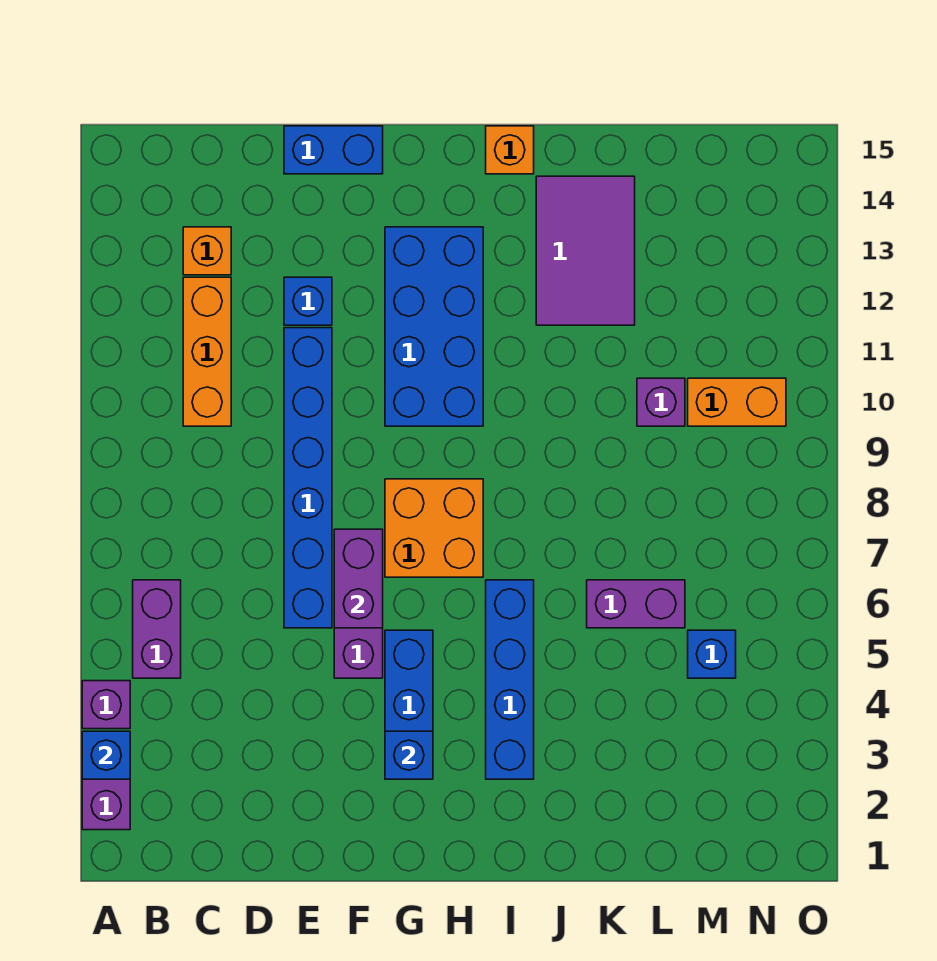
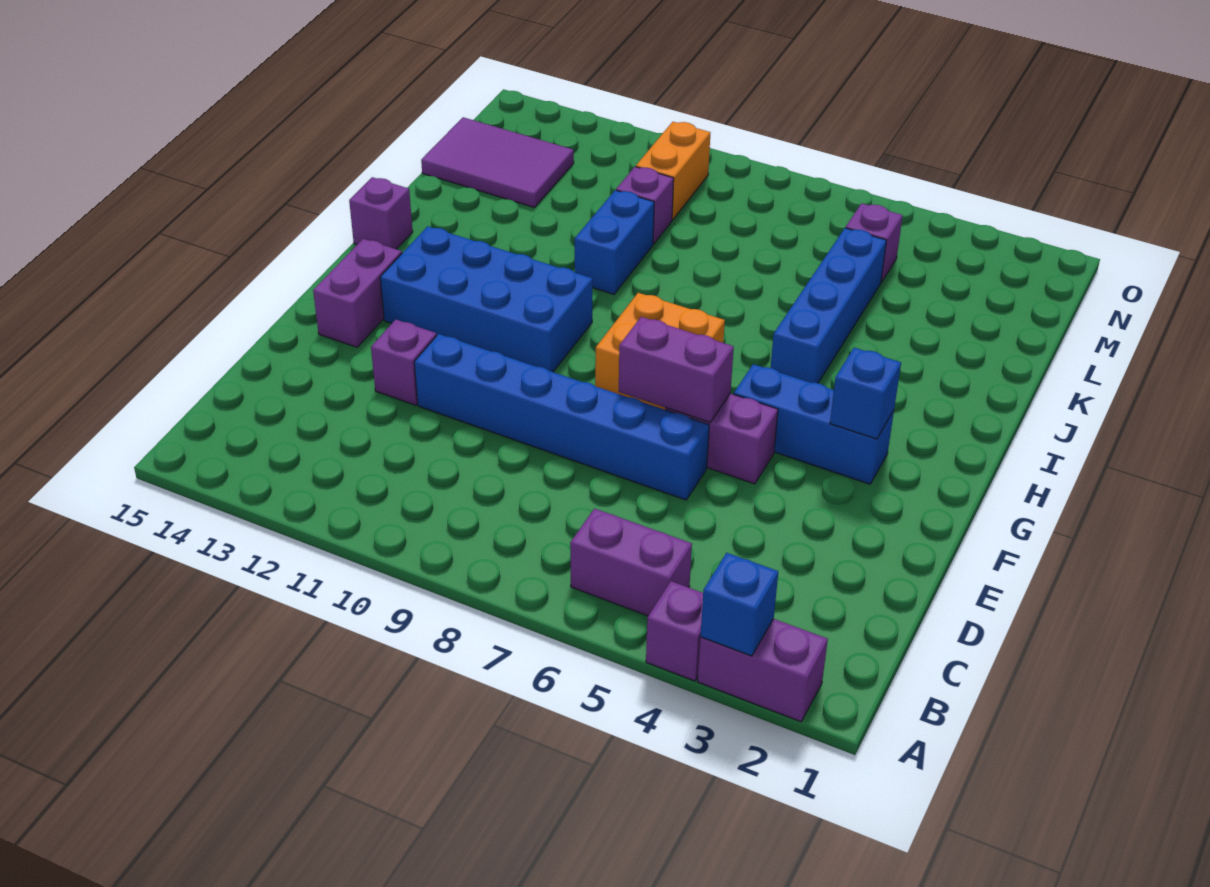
orange 1x3 brick [183,277,231,426] -> none
orange 1x1 brick [183,227,231,275] -> none
blue 1x1 brick [284,277,332,325] -> purple 1x1 brick [371,320,437,405]
blue 1x2 brick [284,126,383,174] -> blue 1x2 brick moved to [575,190,654,294]
blue 1x4 brick [486,580,534,779] -> blue 1x4 brick turned to [771,228,887,383]
orange 1x1 brick [486,126,534,174] -> purple 1x1 brick [349,177,413,249]
purple 2x3 tile [536,176,635,325] -> purple 2x3 tile moved to [421,117,574,208]
purple 1x2 brick [587,580,685,628] -> purple 1x2 brick moved to [313,239,402,347]
blue 1x1 brick [688,630,736,678] -> purple 1x1 brick [846,203,903,282]

